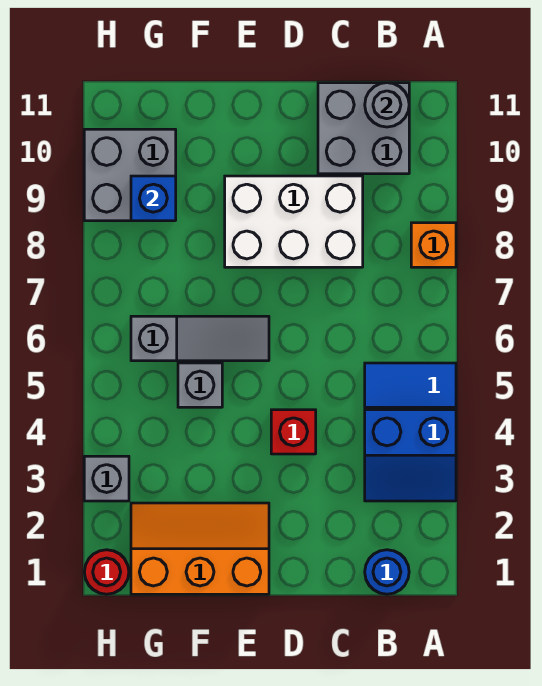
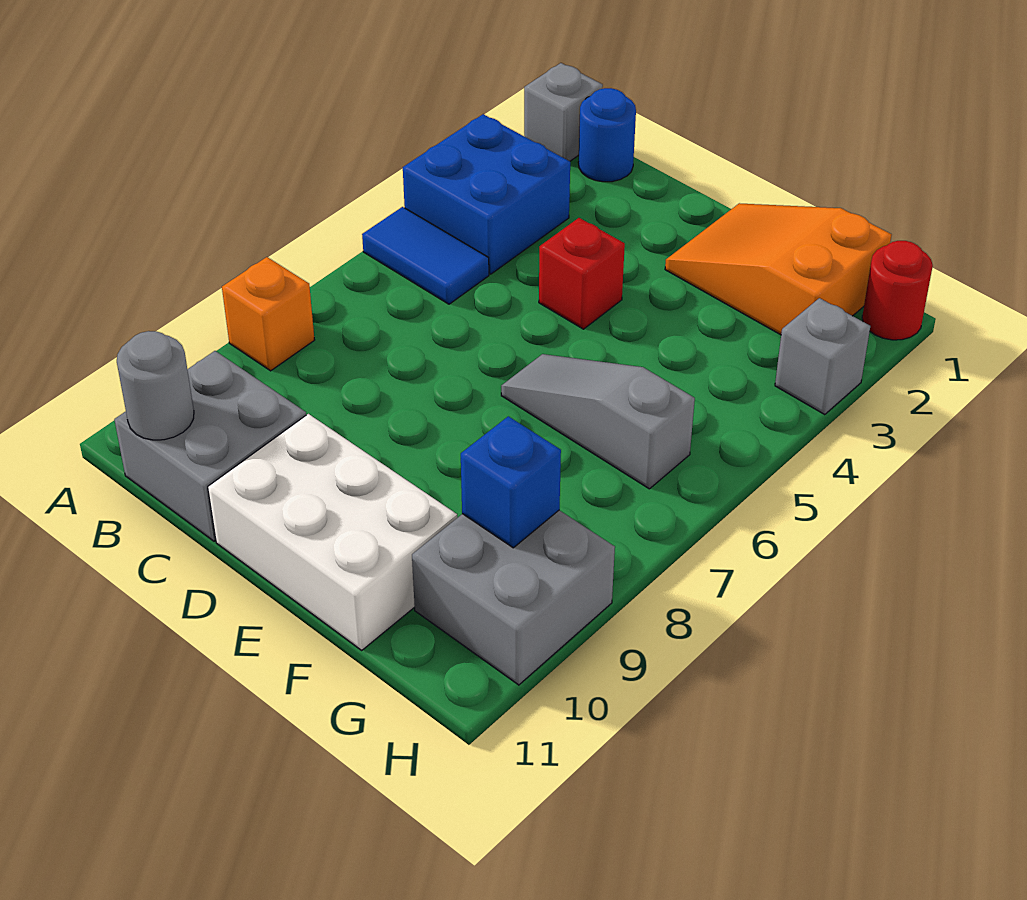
blue 2x2 slope [365,410,456,501] -> blue 2x2 brick [403,114,570,274]
white 2x3 brick [225,176,363,267] -> white 2x3 brick moved to [208,414,457,650]
orange 2x3 slope [131,503,269,594] -> orange 2x3 slope turned to [665,203,891,335]
grey 1x1 brick [178,363,222,407] -> grey 1x1 brick moved to [524,63,603,161]

